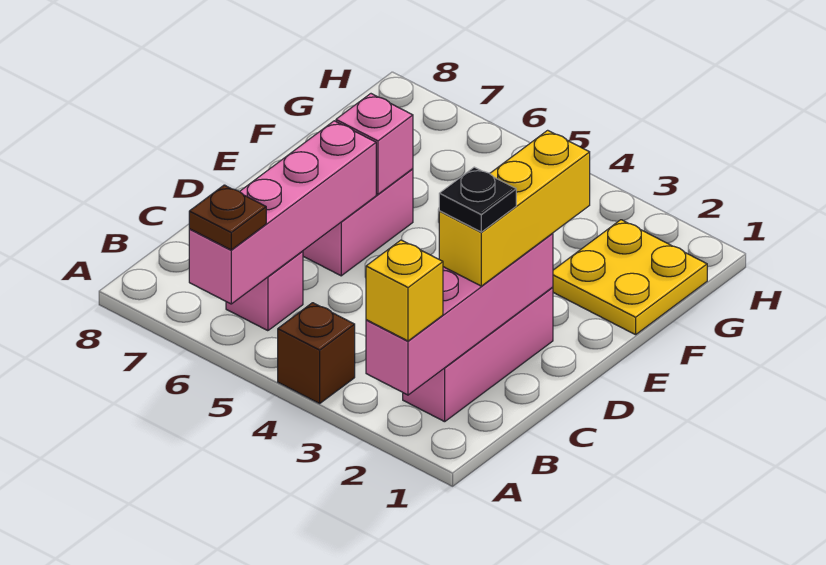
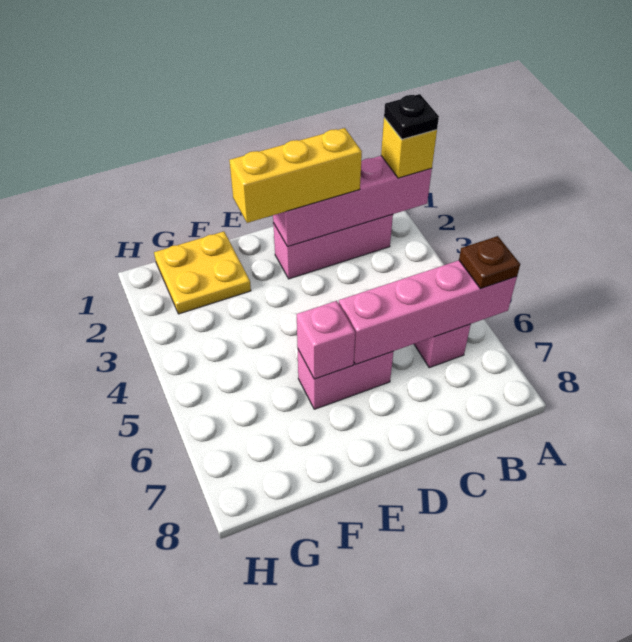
brown 1x1 brick [278,303,355,403] -> none
black 1x1 plate [439,167,516,232] -> black 1x1 plate moved to [384,94,439,139]

